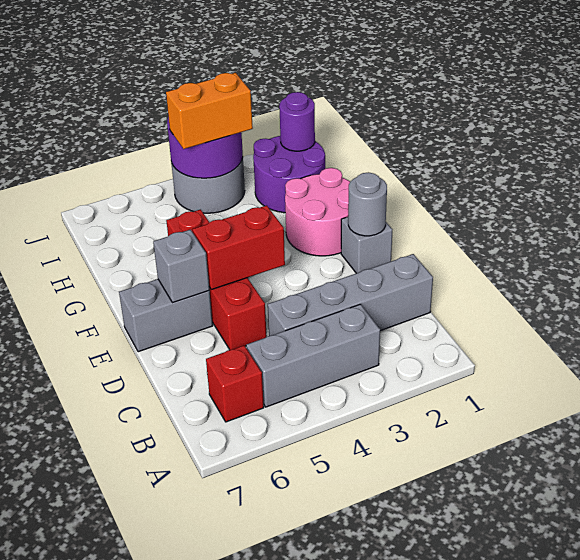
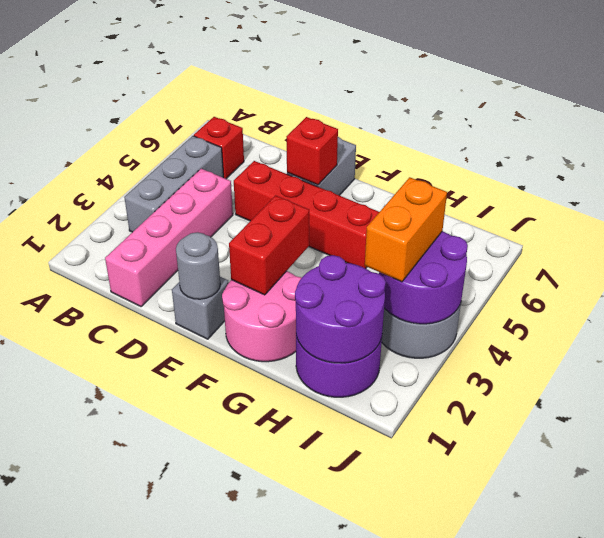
grey 1x4 brick [268,254,433,336] -> pink 1x4 brick [105,169,233,306]
red 1x2 brick [193,205,285,290] -> red 1x2 brick moved to [229,196,309,295]
grey 1x1 brick [153,230,209,303] -> red 1x1 brick [286,117,338,185]
purple 1x1 round brick [279,92,315,151] -> purple 2x2 round brick [295,255,386,363]

